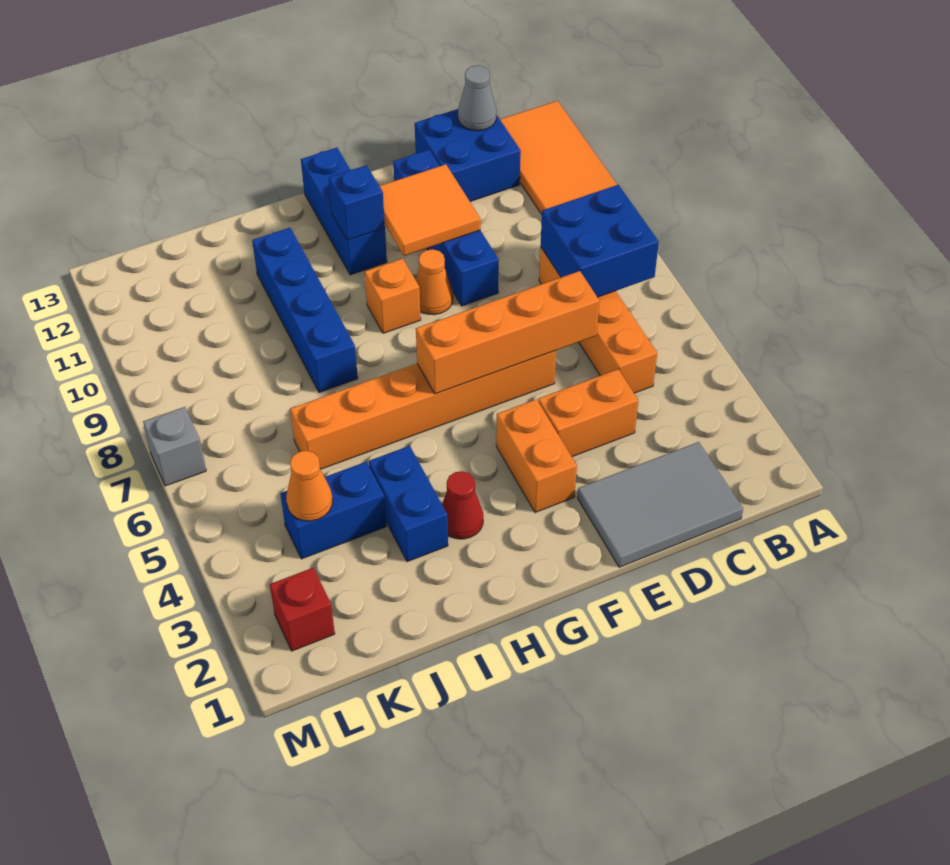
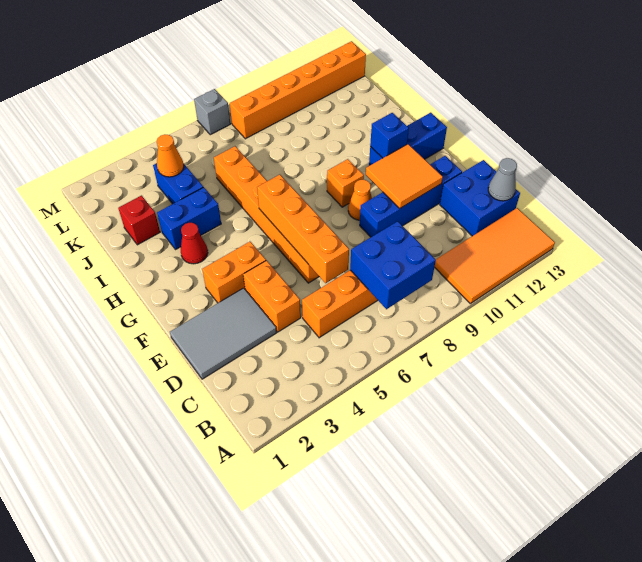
grey 2x3 tile [578,442,743,567] -> grey 2x3 tile turned to [170,288,277,379]
blue 1x4 brick [252,228,358,392] -> none
red 1x1 brick [270,568,335,651] -> red 1x1 brick moved to [118,196,160,245]
none -> orange 1x6 brick [230,41,366,139]

